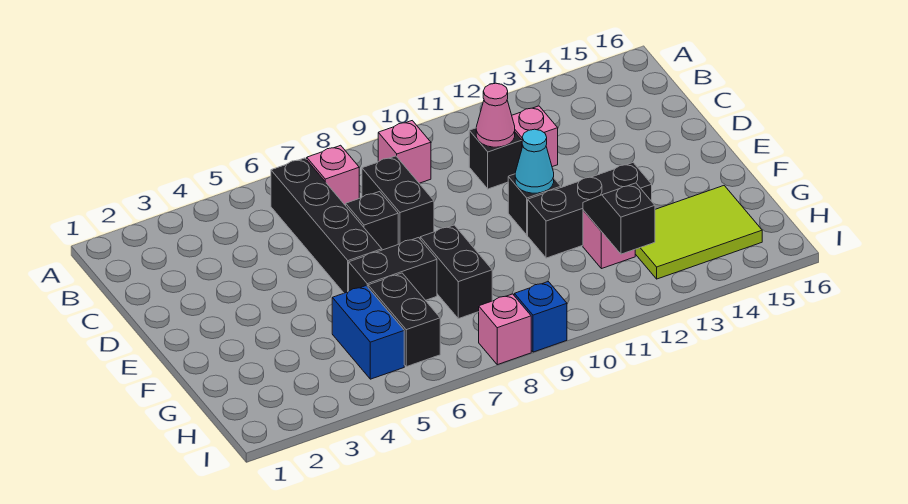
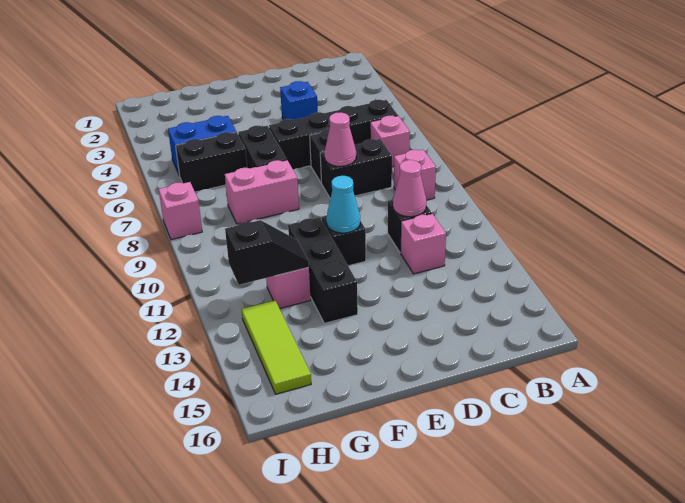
none -> pink 1x1 cone [324,112,356,166]
black 1x2 brick [420,225,492,319] -> pink 1x2 brick [225,160,299,224]
lime 2x3 tile [635,186,762,279] -> lime 1x3 tile [242,300,311,394]
blue 1x1 brick [514,282,567,352] -> blue 1x1 brick moved to [280,81,318,120]

